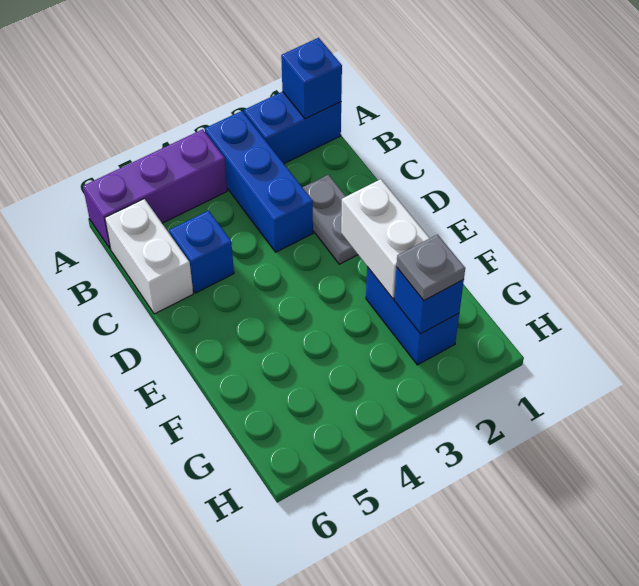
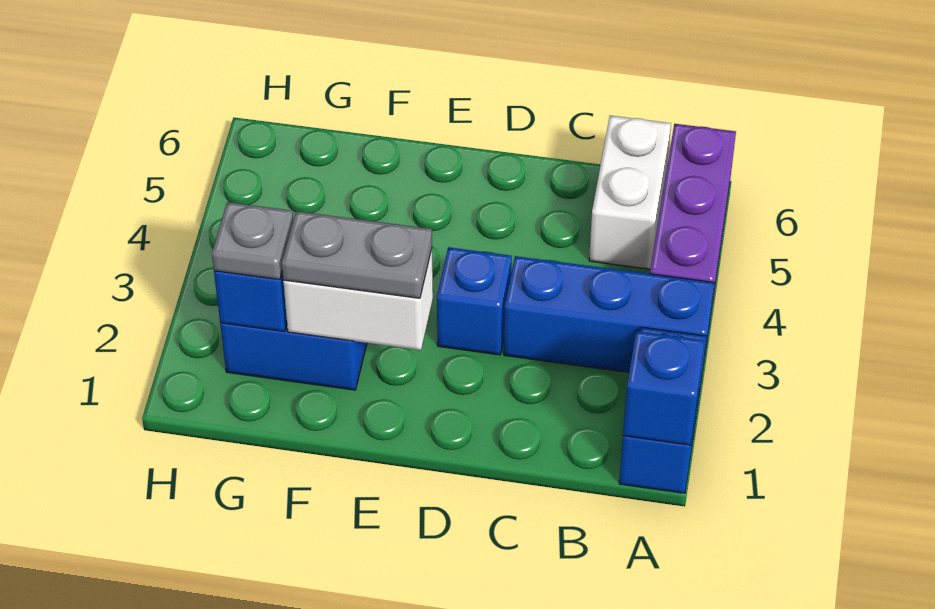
white 1x2 brick [105,199,193,314] -> white 1x2 brick turned to [589,116,671,269]
grey 1x2 plate [302,175,358,264] -> grey 1x2 plate moved to [282,211,432,298]
blue 1x1 brick [169,211,234,293] -> blue 1x1 brick moved to [437,247,512,355]

